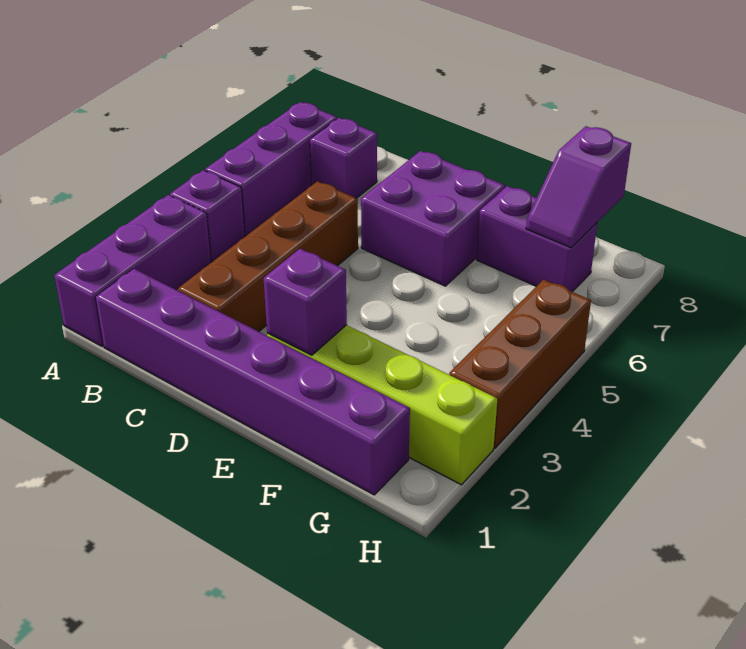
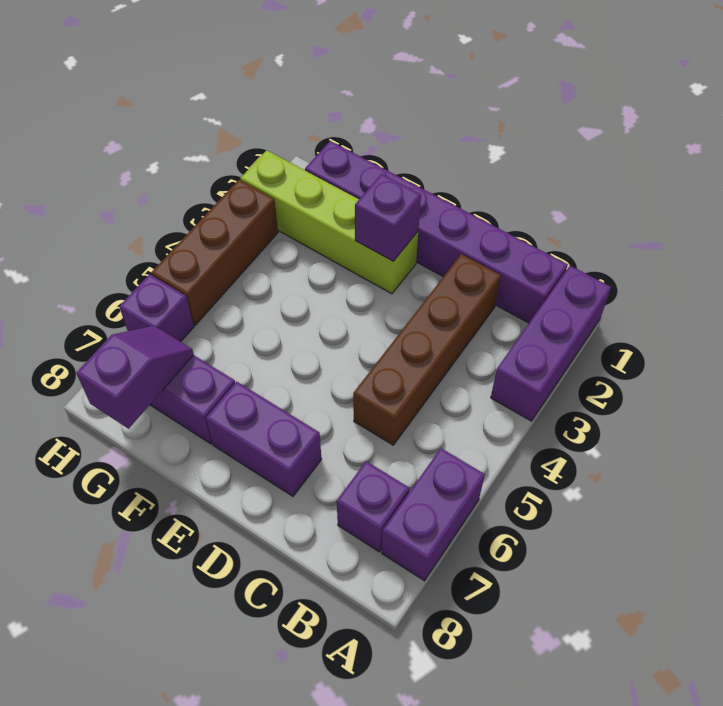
purple 1x1 brick [170,170,245,261] -> purple 1x1 brick moved to [119,274,194,342]
purple 1x3 brick [205,102,337,236] -> purple 1x2 brick [382,448,485,581]
purple 2x2 brick [361,151,505,286] -> purple 1x2 brick [206,382,322,496]

